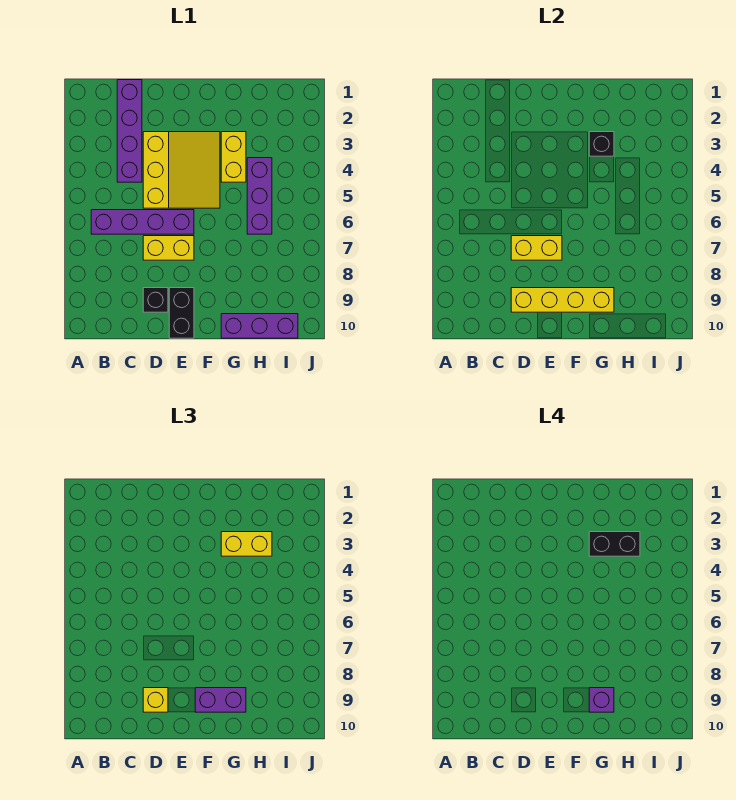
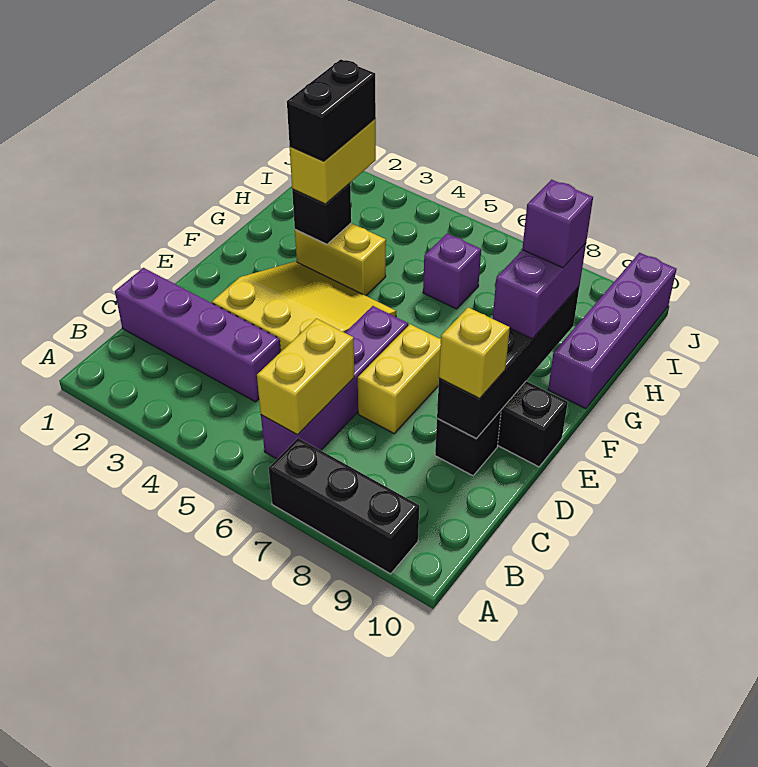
none -> black 1x3 brick [269,438,419,574]
yellow 1x2 brick [511,236,562,260] -> yellow 1x2 brick moved to [257,319,354,435]
yellow 1x4 brick [511,288,614,312] -> black 1x4 brick [437,287,579,438]
purple 1x3 brick [221,314,298,338] -> purple 1x4 brick [548,253,677,409]
purple 1x3 brick [247,158,272,234] -> purple 1x1 brick [423,234,481,309]

